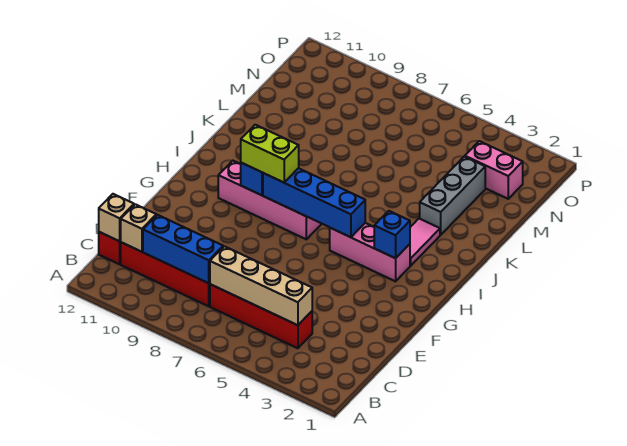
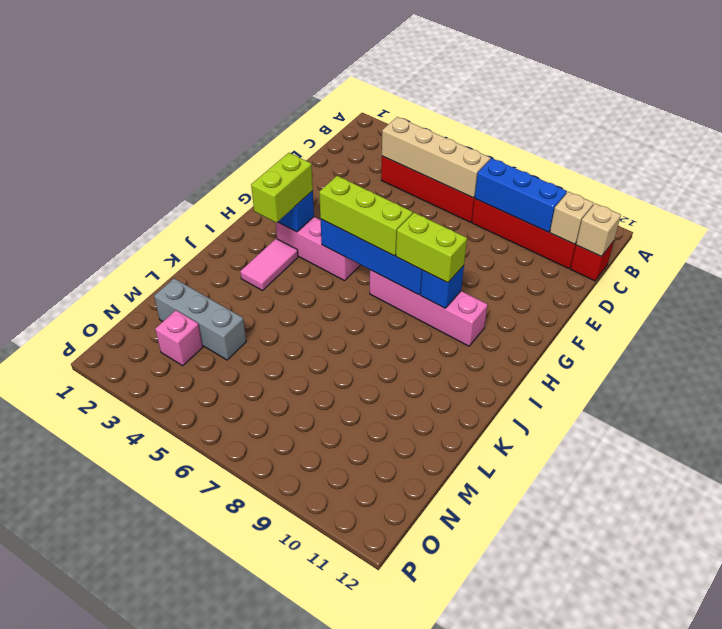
none -> lime 1x2 brick [251,153,313,223]
none -> lime 1x3 brick [319,176,413,256]
grey 1x3 brick [420,157,485,235] -> grey 1x3 brick turned to [154,278,246,360]
pink 1x2 brick [465,141,523,199] -> pink 1x1 brick [155,310,203,366]

